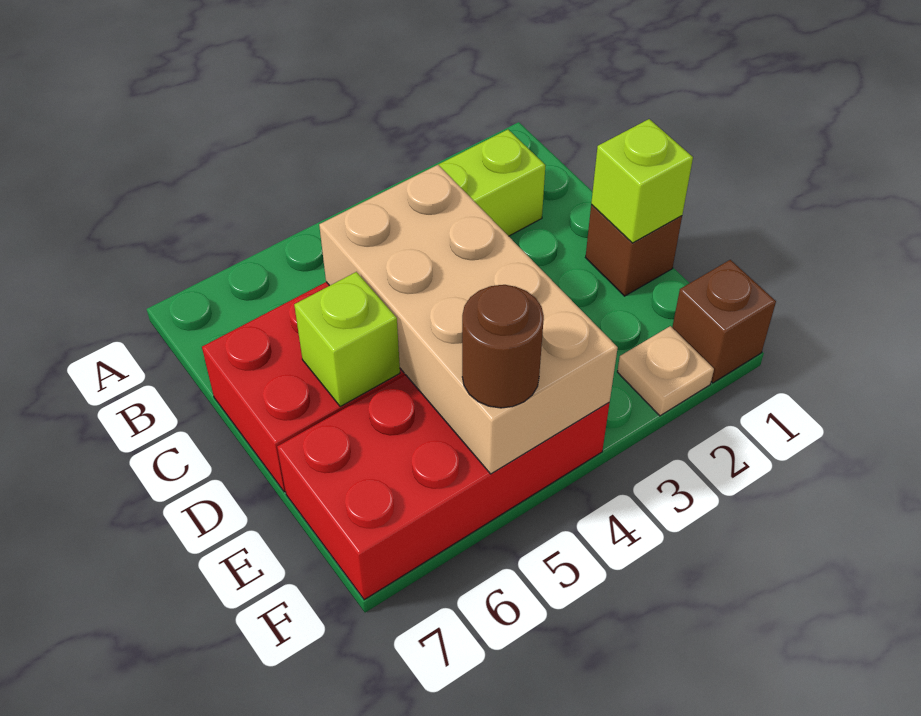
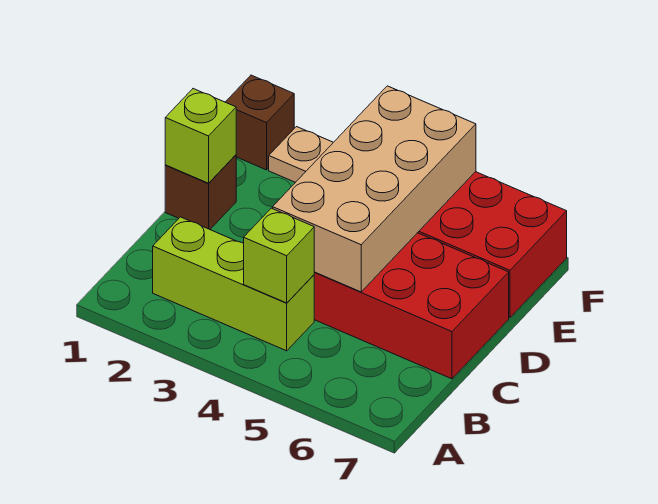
lime 1x1 brick [294,272,400,407] -> lime 1x1 brick moved to [244,208,314,303]
brown 1x1 round brick [462,285,544,408] -> none

